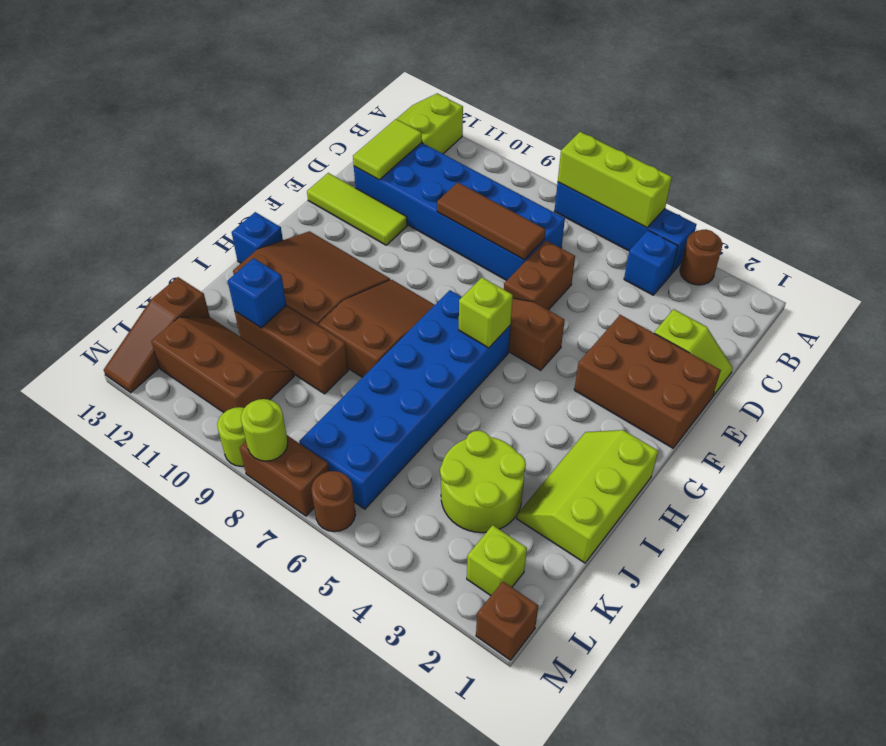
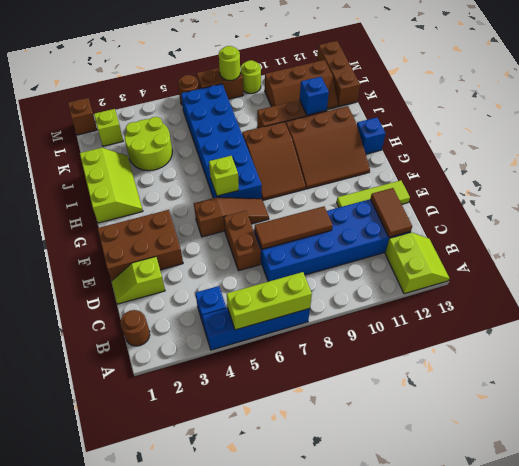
brown 1x1 round brick [680,229,722,285] -> brown 1x1 round brick moved to [120,310,150,346]
lime 1x2 tile [353,119,422,180] -> brown 1x2 tile [371,188,412,237]
brown 1x3 slope [104,277,210,393] -> brown 1x3 brick [317,41,360,107]

